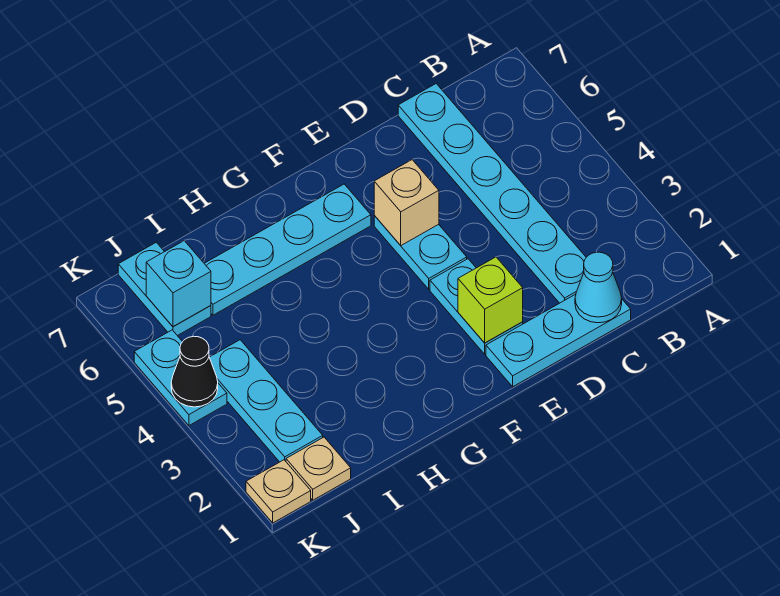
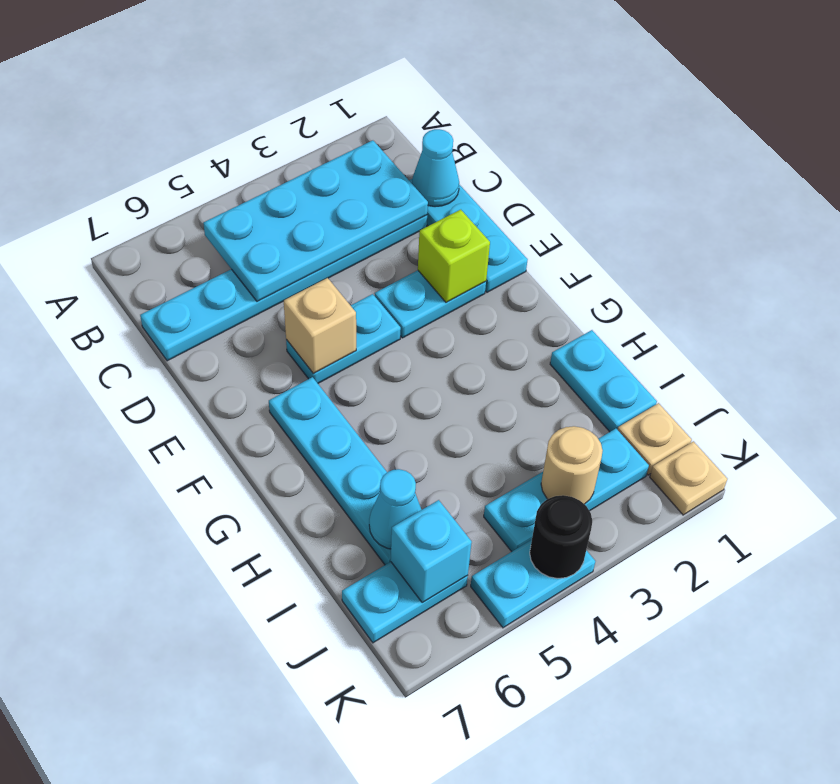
none -> cyan 2x4 plate [203,140,428,302]
none -> cyan 1x2 plate [550,330,657,432]
none -> cyan 1x1 cone [369,469,421,549]
none -> tan 1x1 round brick [541,426,603,504]
black 1x1 cone [171,336,218,407] -> black 1x1 round brick [530,495,592,578]

